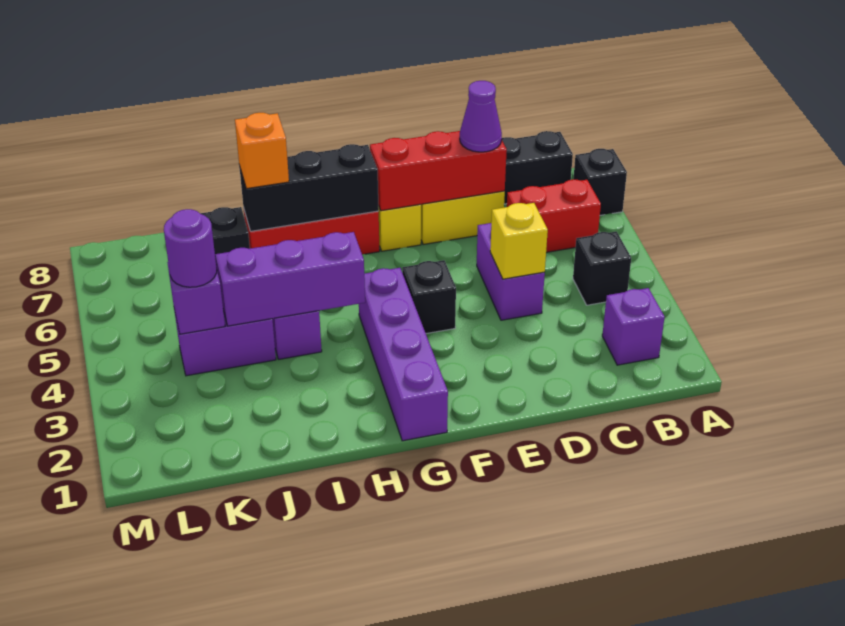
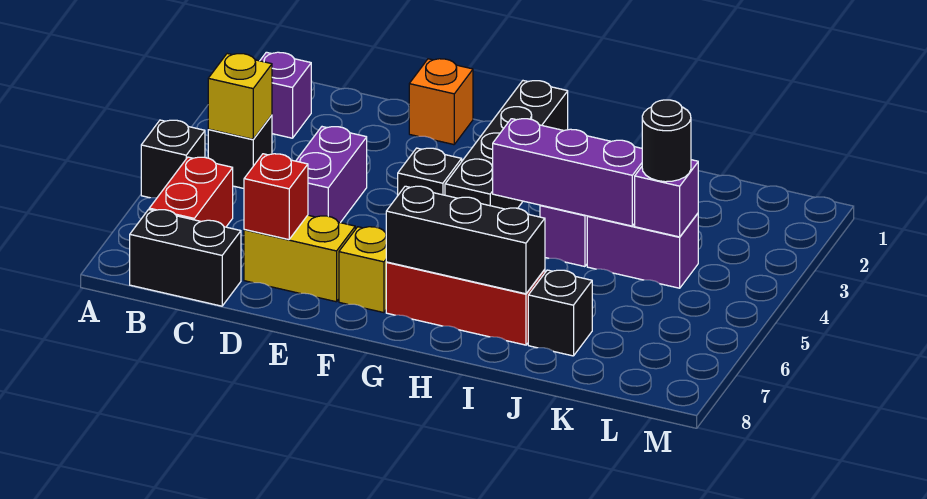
black 1x1 brick [573,149,627,215] -> black 1x1 brick moved to [141,120,205,198]
red 1x2 brick [507,180,601,252] -> red 1x2 brick turned to [149,157,233,227]
yellow 1x1 brick [490,203,548,279] -> yellow 1x1 brick moved to [208,54,272,139]
red 1x3 brick [370,131,507,211] -> red 1x1 brick [244,154,308,240]
purple 1x1 cone [460,81,502,152] -> none
purple 1x4 brick [359,268,448,441] -> black 1x4 brick [445,81,568,209]
orange 1x1 brick [235,113,289,189] -> orange 1x1 brick moved to [409,59,473,145]
purple 1x1 round brick [164,209,217,287] -> black 1x1 round brick [642,100,691,182]

